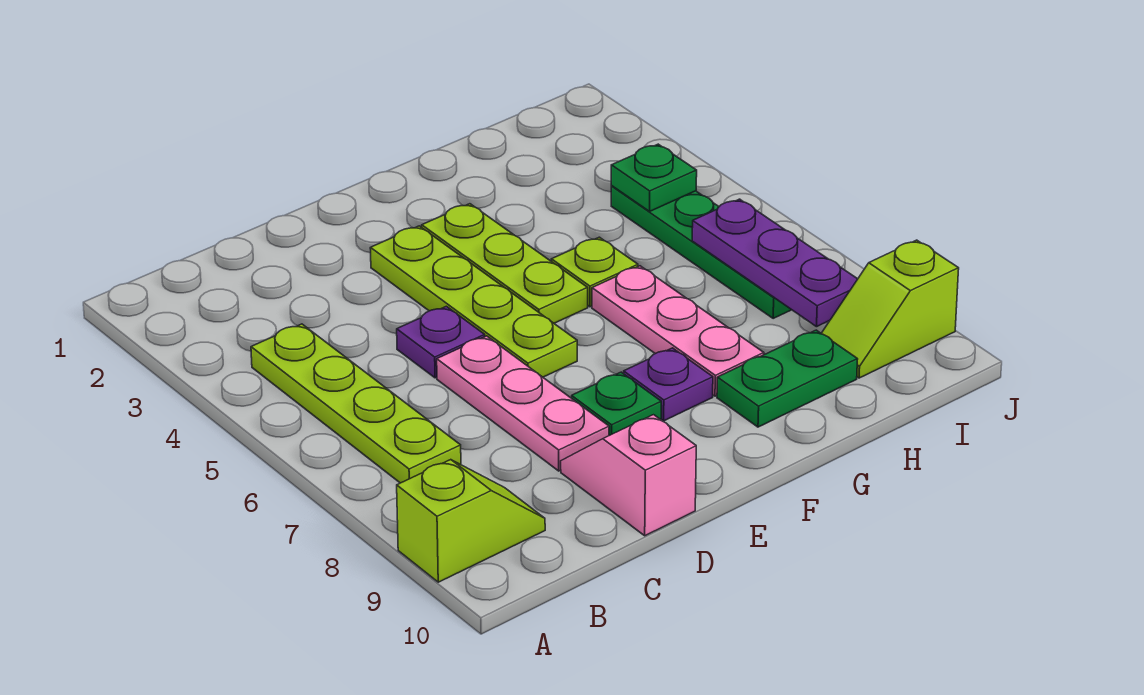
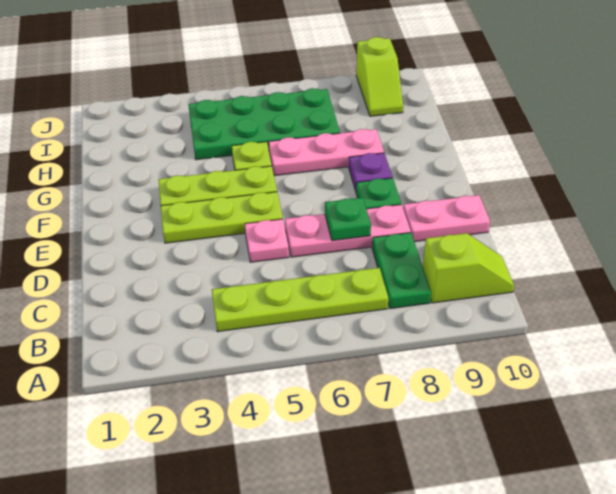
lime 1x2 slope [397,460,545,582] -> lime 1x2 slope turned to [423,233,514,303]
purple 1x1 plate [397,306,485,378] -> pink 1x1 plate [245,219,289,262]
pink 1x2 slope [561,415,696,536] -> pink 1x2 plate [403,195,490,242]
lime 1x4 plate [370,226,577,377] -> lime 1x3 plate [161,192,283,243]
green 1x2 plate [717,330,858,427] -> green 1x2 plate moved to [372,233,431,309]
green 1x4 plate [611,186,791,318] -> green 2x4 plate [188,88,340,160]
green 1x1 plate [611,144,697,211] -> green 1x1 plate moved to [325,198,371,241]
purple 1x3 plate [692,199,857,327] -> none

